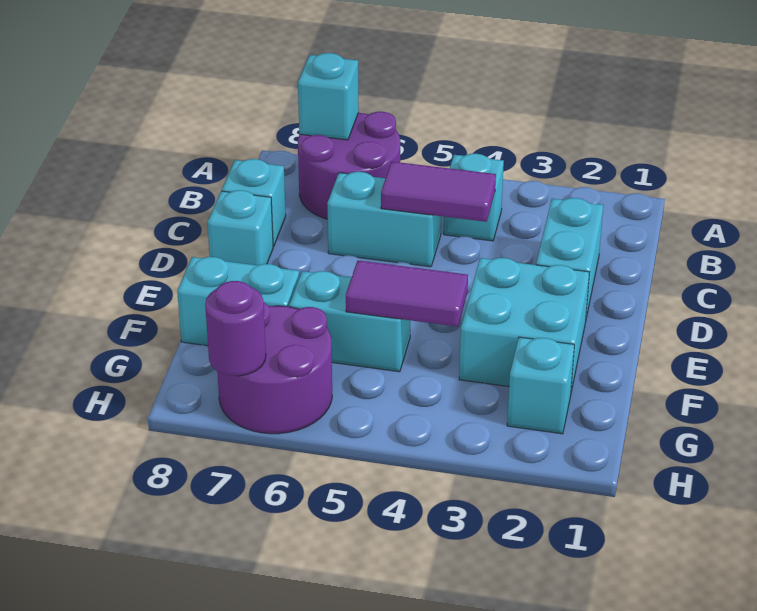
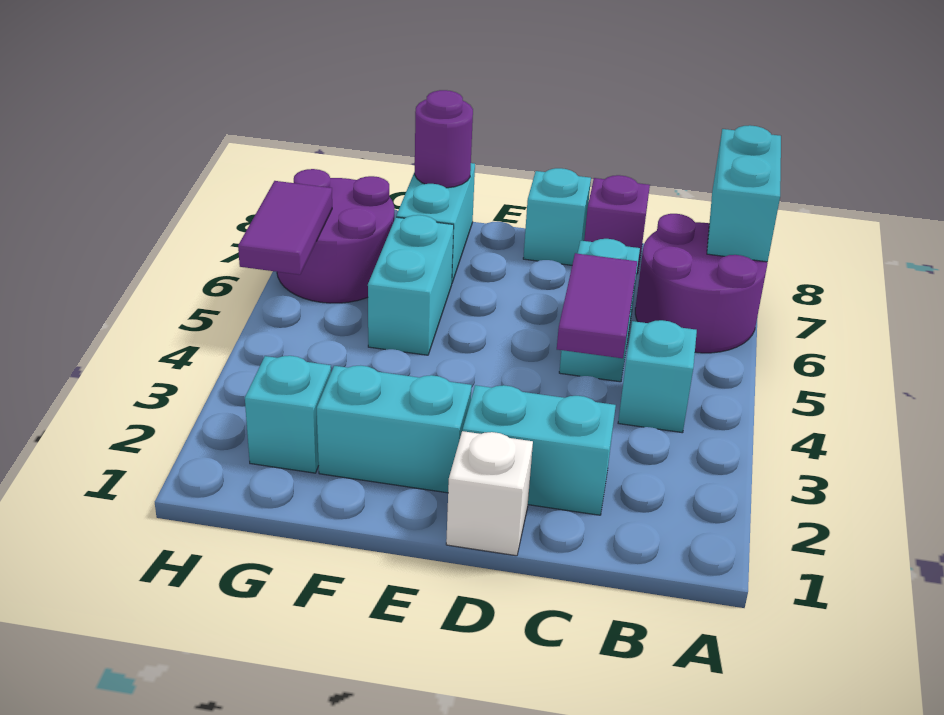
cyan 1x1 brick [298,53,359,140] -> cyan 1x2 brick [707,125,781,262]
cyan 1x1 brick [222,159,286,247] -> purple 1x1 brick [584,175,650,274]
none -> white 1x1 brick [446,431,533,556]
cyan 2x2 brick [459,258,589,392] -> cyan 1x2 brick [317,366,472,493]
purple 1x2 tile [346,261,468,327] -> purple 1x2 tile moved to [238,181,332,275]
purple 1x1 round brick [205,281,266,376] -> purple 1x1 round brick moved to [415,90,473,188]

